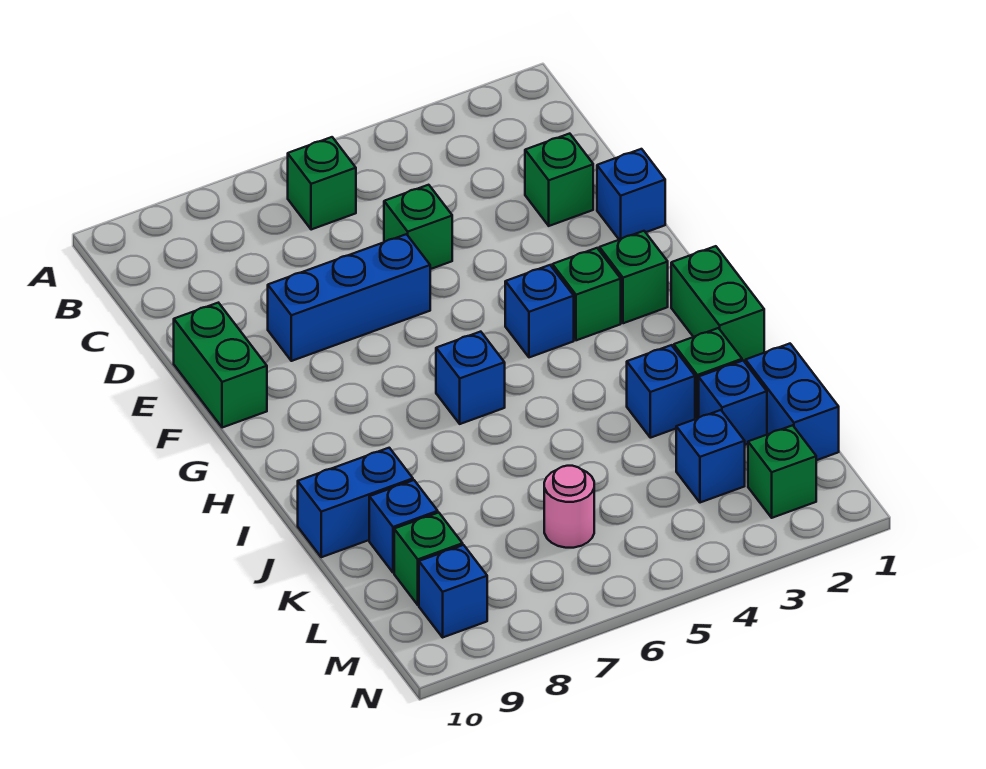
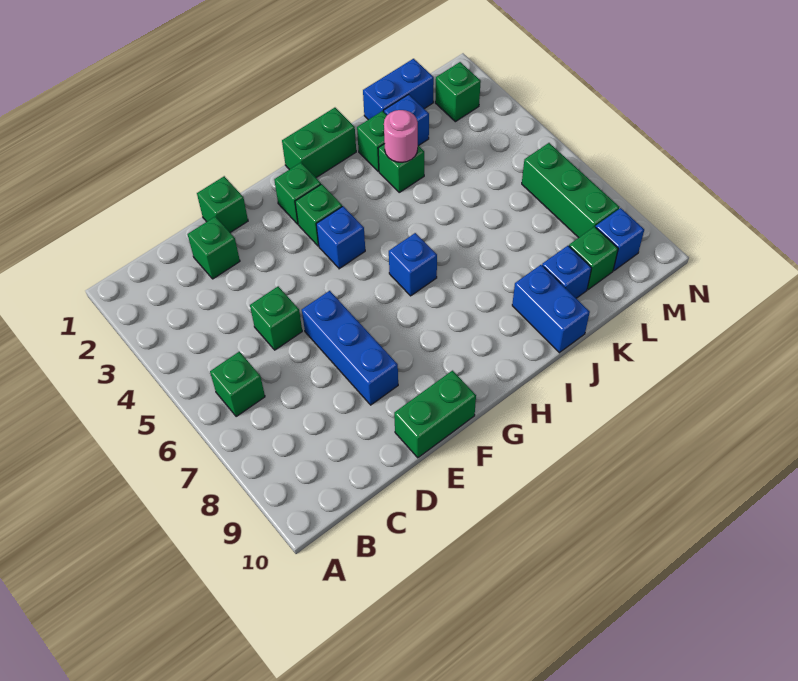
blue 1x1 brick [597,149,665,240] -> green 1x1 brick [197,176,248,232]
blue 1x1 brick [627,345,695,438] -> green 1x1 brick [378,144,424,192]
blue 1x1 brick [676,410,745,503] -> none
pink 1x1 round brick [544,466,594,548] -> pink 1x1 round brick moved to [384,110,418,162]
none -> green 1x3 brick [522,143,619,238]

